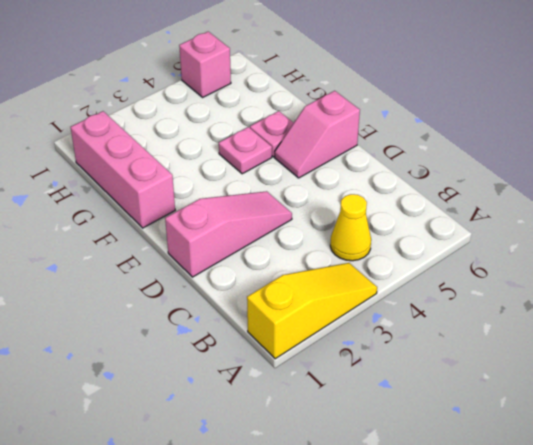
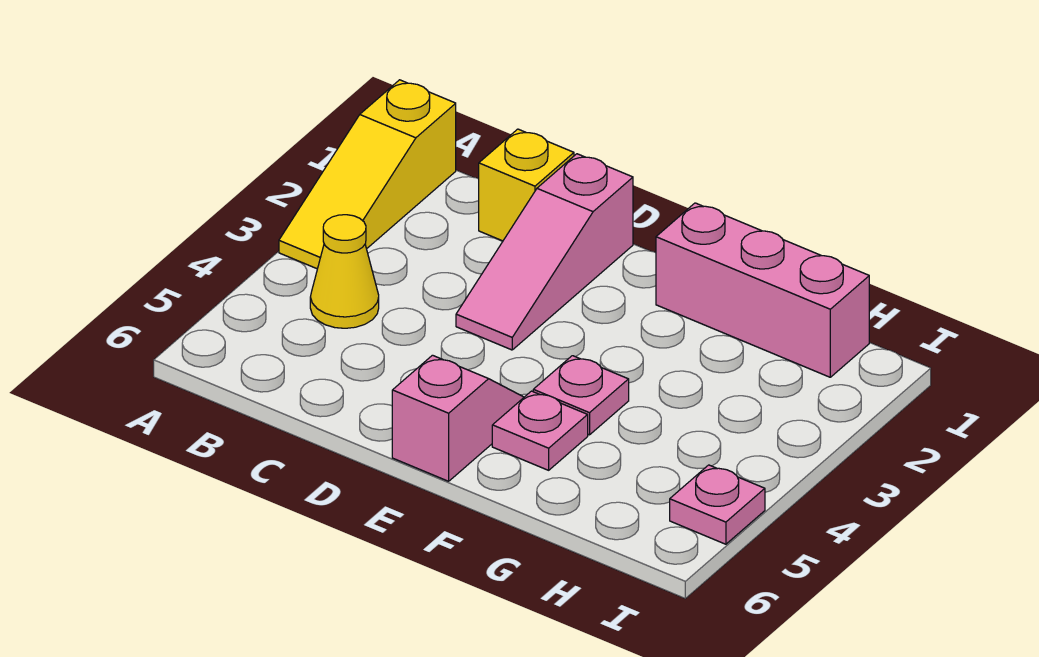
none -> yellow 1x1 brick [479,129,574,241]
pink 1x1 brick [179,32,231,97] -> pink 1x1 plate [670,465,765,544]

